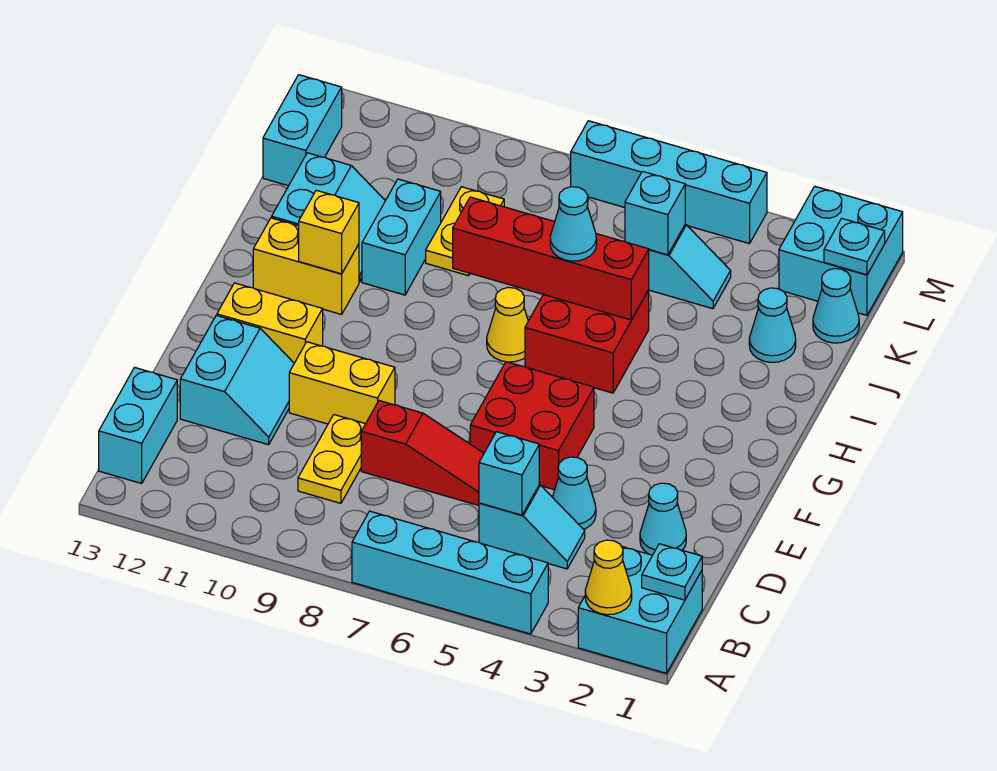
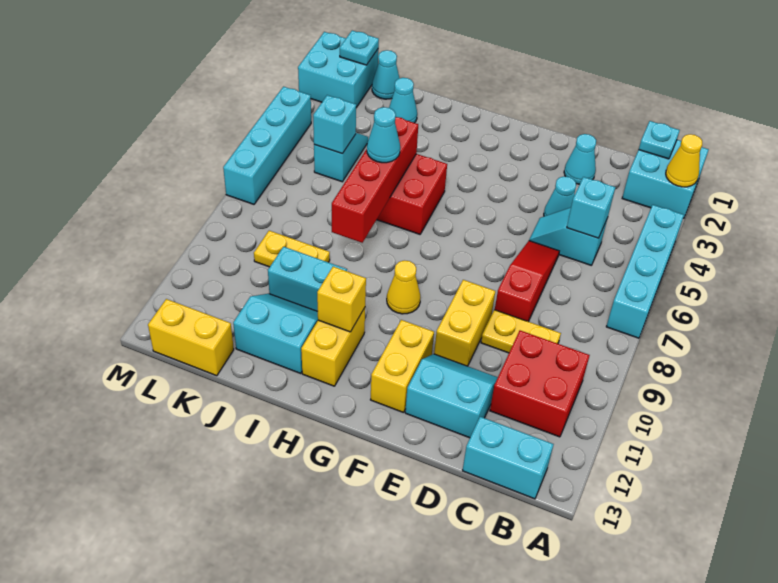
cyan 1x2 slope [479,485,585,569] -> cyan 1x2 slope turned to [529,208,608,265]
red 2x2 brick [470,362,594,490] -> red 2x2 brick moved to [490,331,590,437]
yellow 1x1 cone [487,288,528,362] -> yellow 1x1 cone moved to [387,260,421,314]
cyan 1x2 brick [263,75,342,186] -> yellow 1x2 brick [148,299,234,376]

